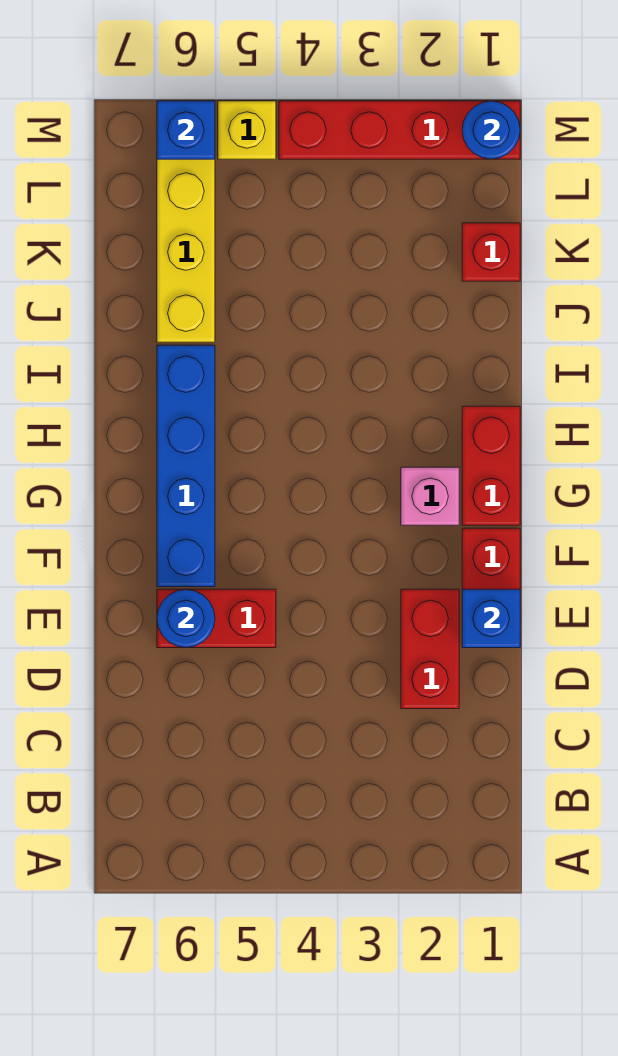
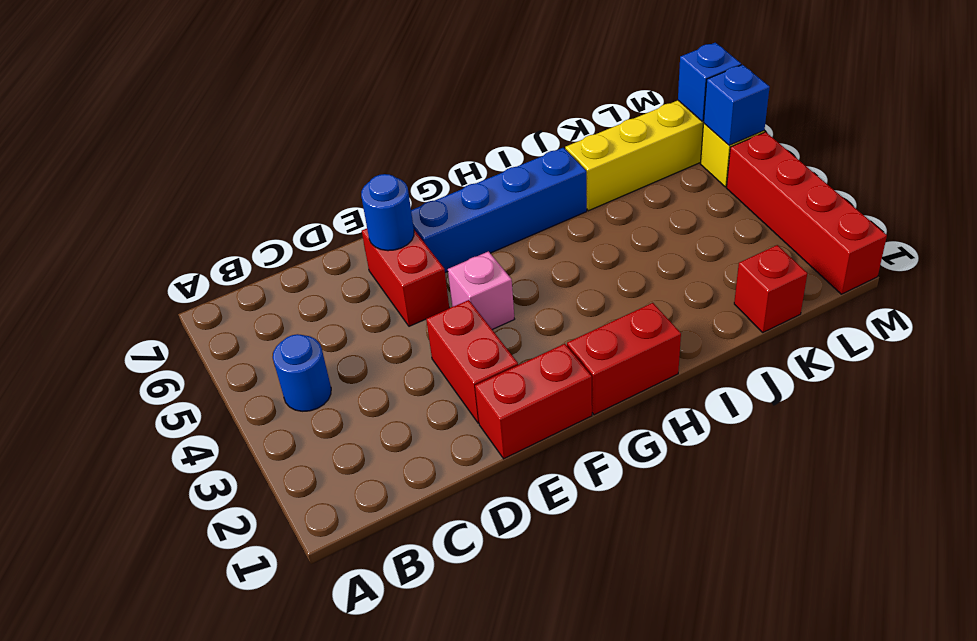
red 1x2 brick [401,589,459,709] -> red 1x2 brick turned to [426,300,518,423]
blue 1x1 brick [462,589,520,648] -> blue 1x1 brick moved to [704,65,770,145]
pink 1x1 brick [401,467,459,525] -> pink 1x1 brick moved to [448,251,514,330]
blue 1x1 round brick [462,101,520,159] -> blue 1x1 round brick moved to [273,334,331,411]

